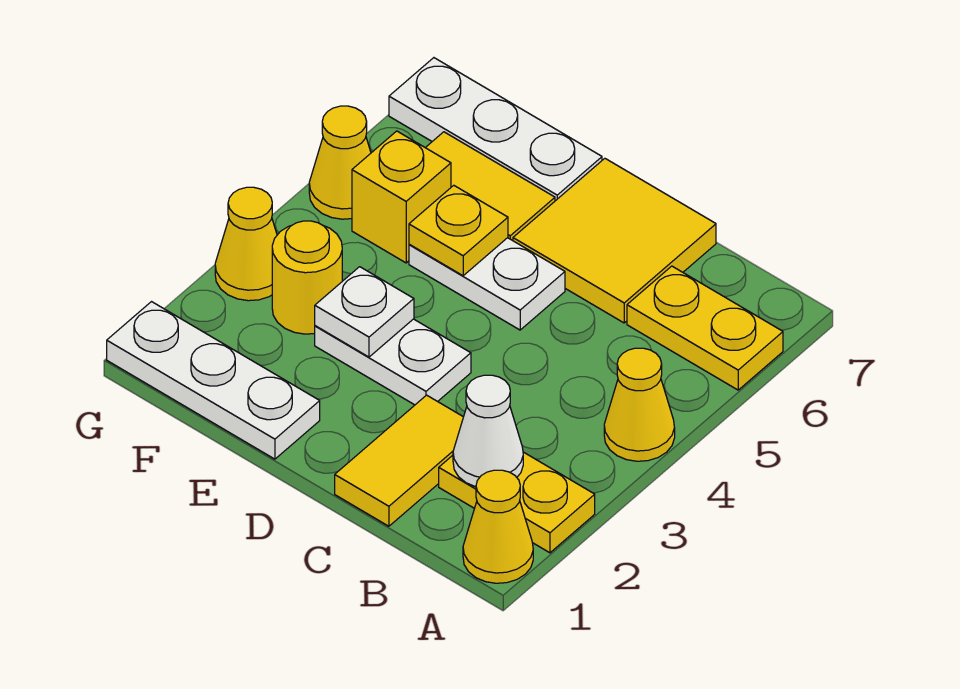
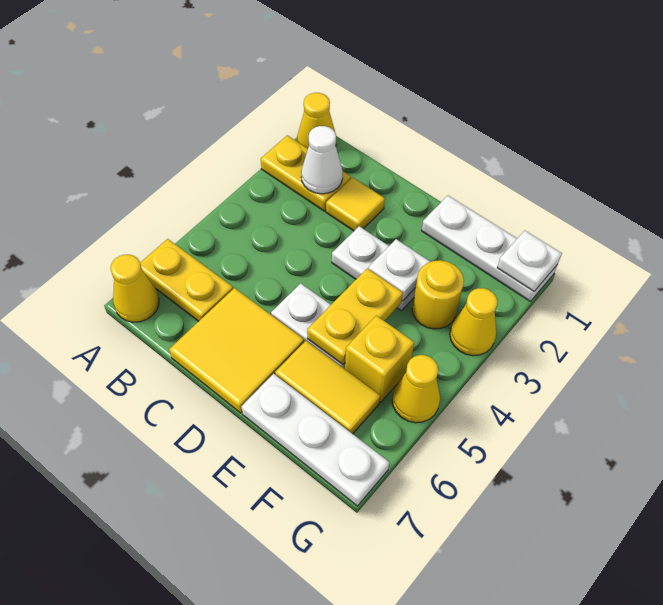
yellow 1x1 cone [604,348,675,461] -> yellow 1x1 cone moved to [111,255,159,322]
yellow 1x2 tile [335,395,463,526] -> yellow 1x1 tile [326,177,385,231]
yellow 1x1 plate [409,185,508,276] -> yellow 1x2 plate [307,268,403,365]
none -> white 1x1 plate [497,231,562,291]

